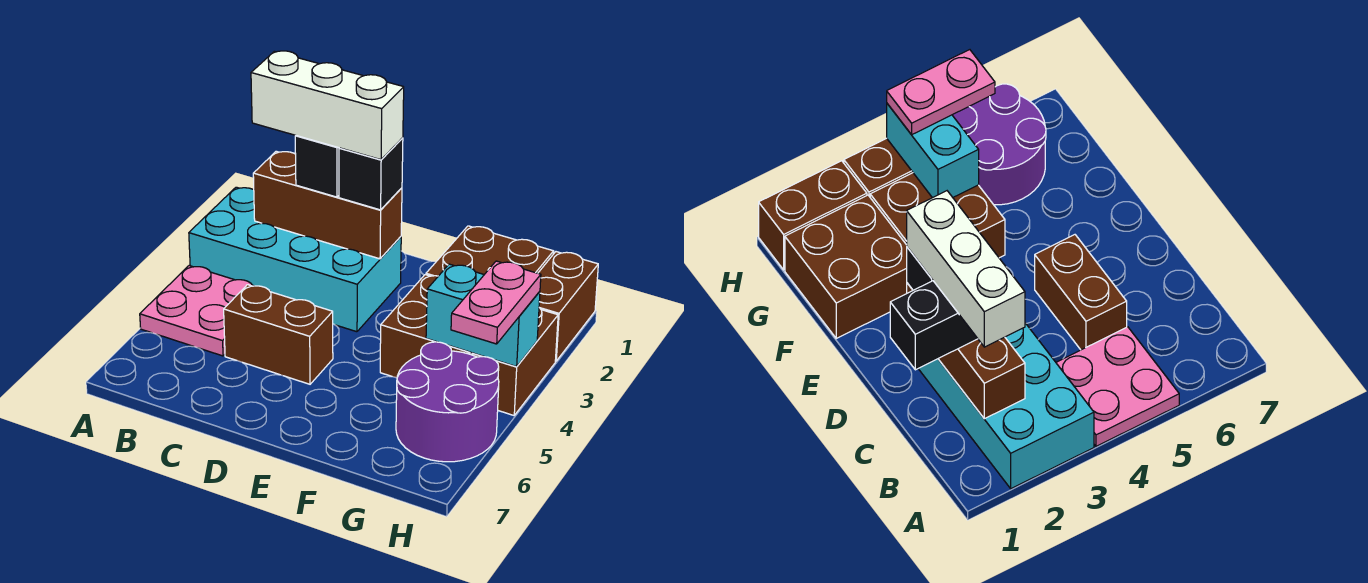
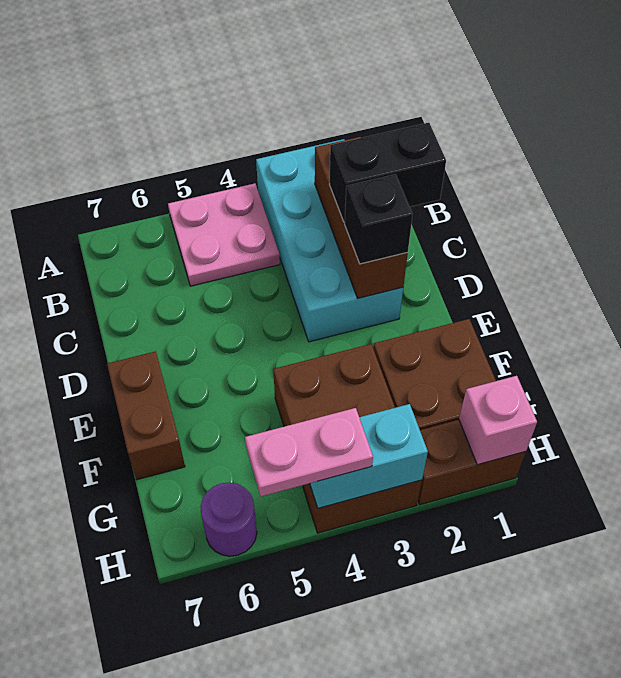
white 1x3 brick [251,51,404,160] -> none
brown 1x2 brick [224,285,333,384] -> brown 1x2 brick moved to [107,351,185,480]
cyan 1x2 brick [426,264,540,367] -> cyan 1x2 brick turned to [310,404,428,508]
purple 2x2 round brick [396,342,499,462] -> purple 1x1 round brick [201,482,257,556]
none -> pink 1x1 brick [459,376,537,465]

